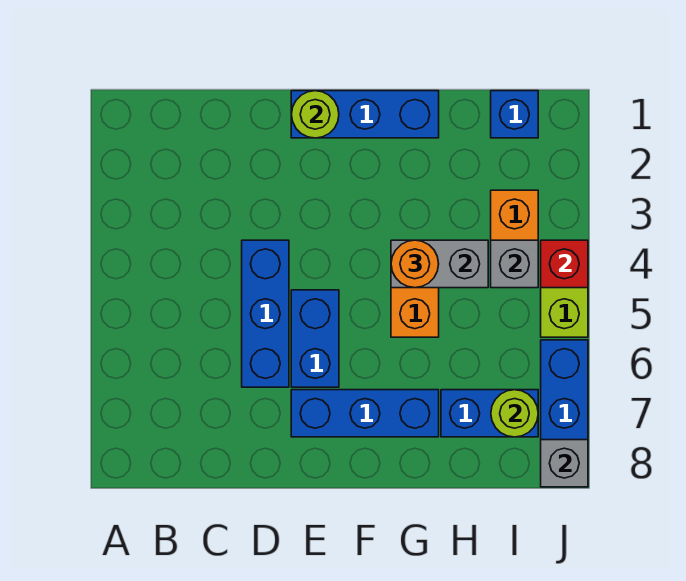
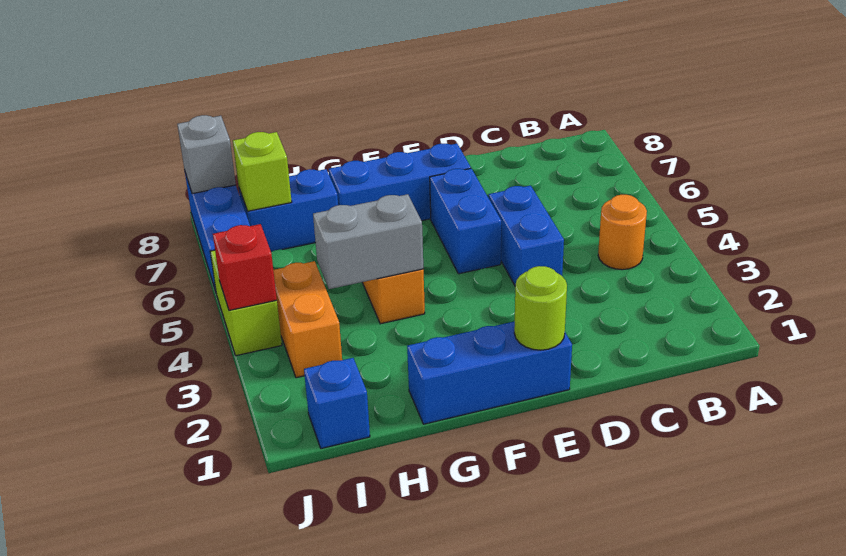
blue 1x3 brick [242,240,289,387] -> blue 1x2 brick [489,186,564,285]
orange 1x1 round brick [391,240,439,288] -> orange 1x1 round brick moved to [598,195,647,270]
grey 1x1 brick [491,240,538,288] -> none
lime 1x1 round brick [491,390,538,437] -> lime 1x1 brick [233,132,292,211]

